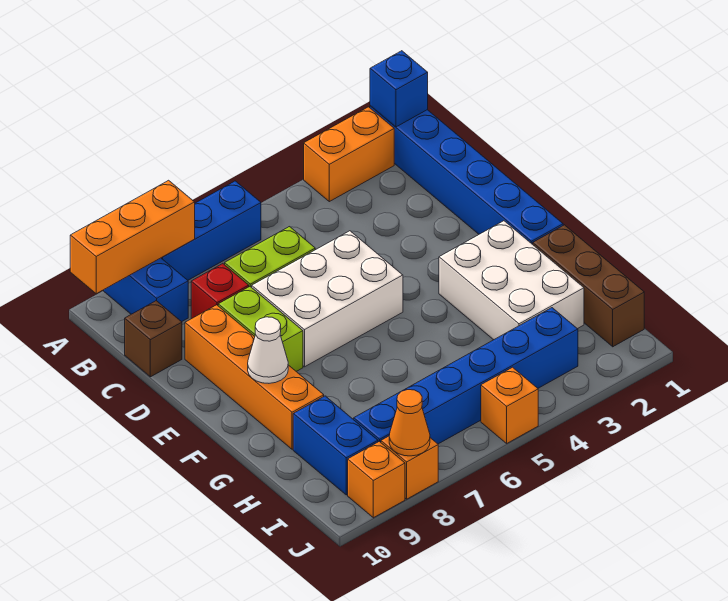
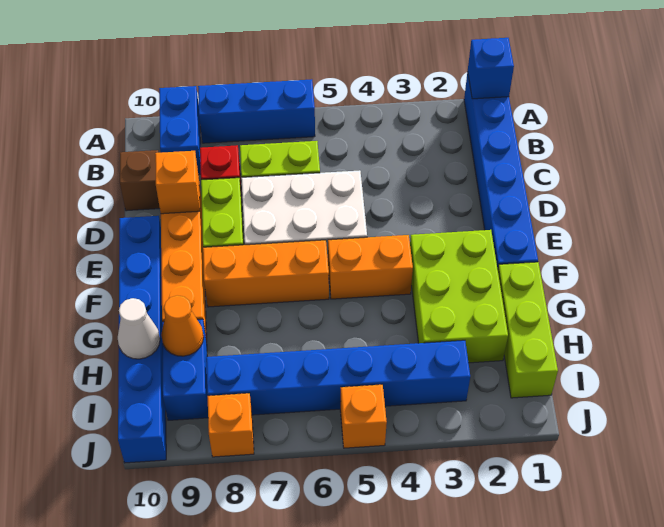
orange 1x2 brick [304,107,394,202] -> orange 1x2 brick moved to [328,235,413,299]
orange 1x3 brick [70,180,195,294] -> orange 1x3 brick moved to [203,240,329,307]
none -> blue 1x6 brick [118,216,166,463]
white 2x3 brick [439,221,584,340] -> lime 2x3 brick [410,230,508,363]
white 1x1 cone [248,317,288,383] -> white 1x1 cone moved to [118,298,160,359]
brown 1x3 brick [533,225,644,347] -> lime 1x3 brick [498,262,558,398]
orange 1x1 cone [389,390,430,456] -> orange 1x1 cone moved to [161,295,204,356]
orange 1x1 brick [348,441,405,518] -> orange 1x1 brick moved to [155,151,200,214]

